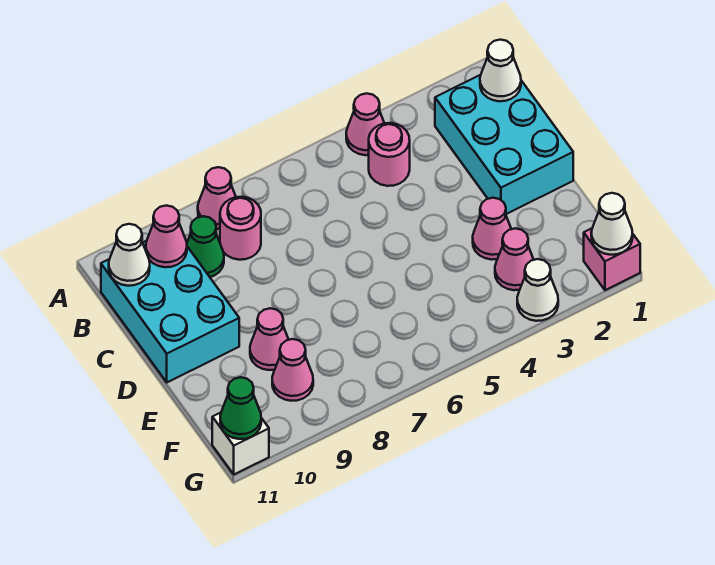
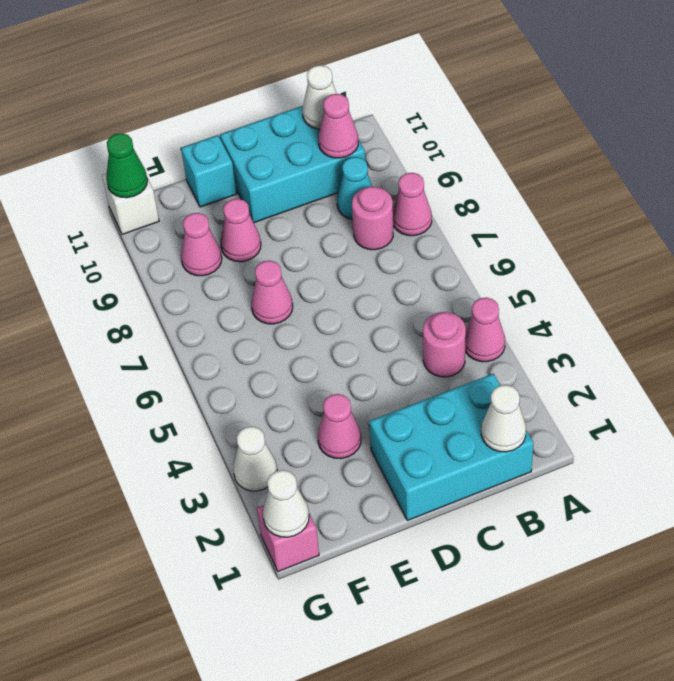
green 1x1 cone [187,216,224,277] -> cyan 1x1 cone [337,157,373,220]
none -> cyan 1x1 brick [181,135,236,207]
pink 1x1 cone [495,228,534,290] -> pink 1x1 cone moved to [251,261,293,324]

